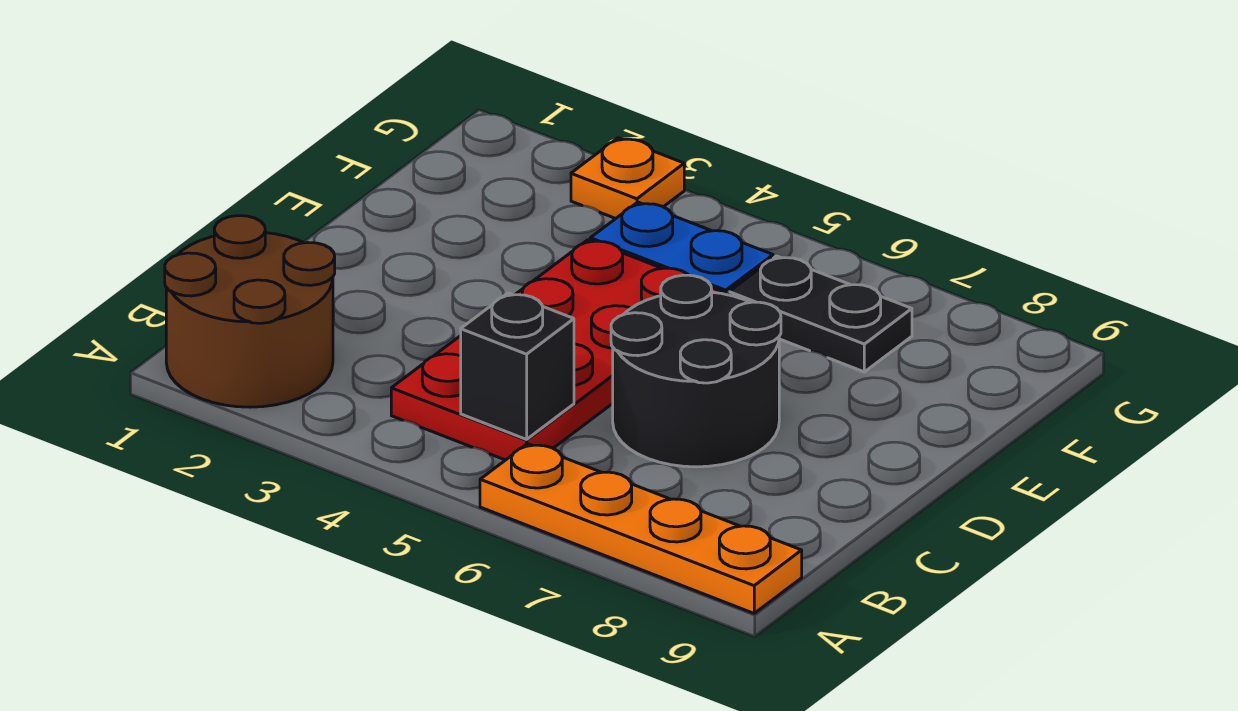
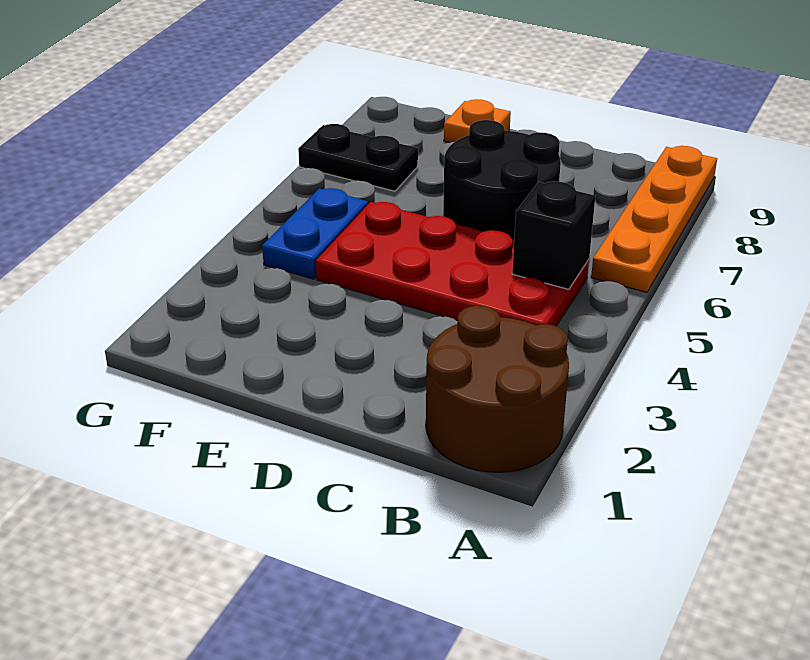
black 1x2 plate [729,256,912,372] -> black 1x2 plate turned to [298,124,418,191]
orange 1x1 plate [571,138,684,219] -> orange 1x1 plate moved to [444,99,511,143]

